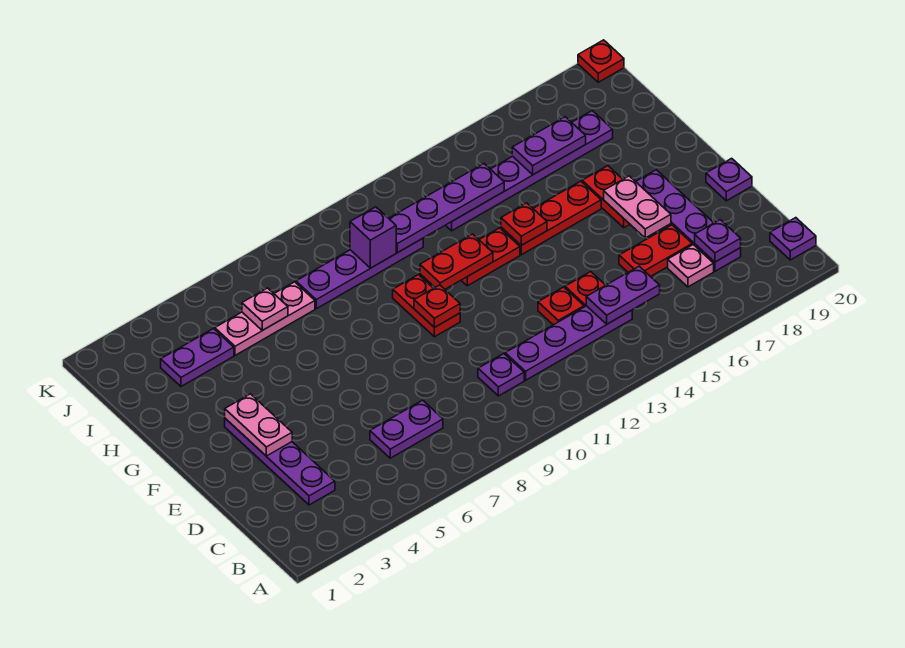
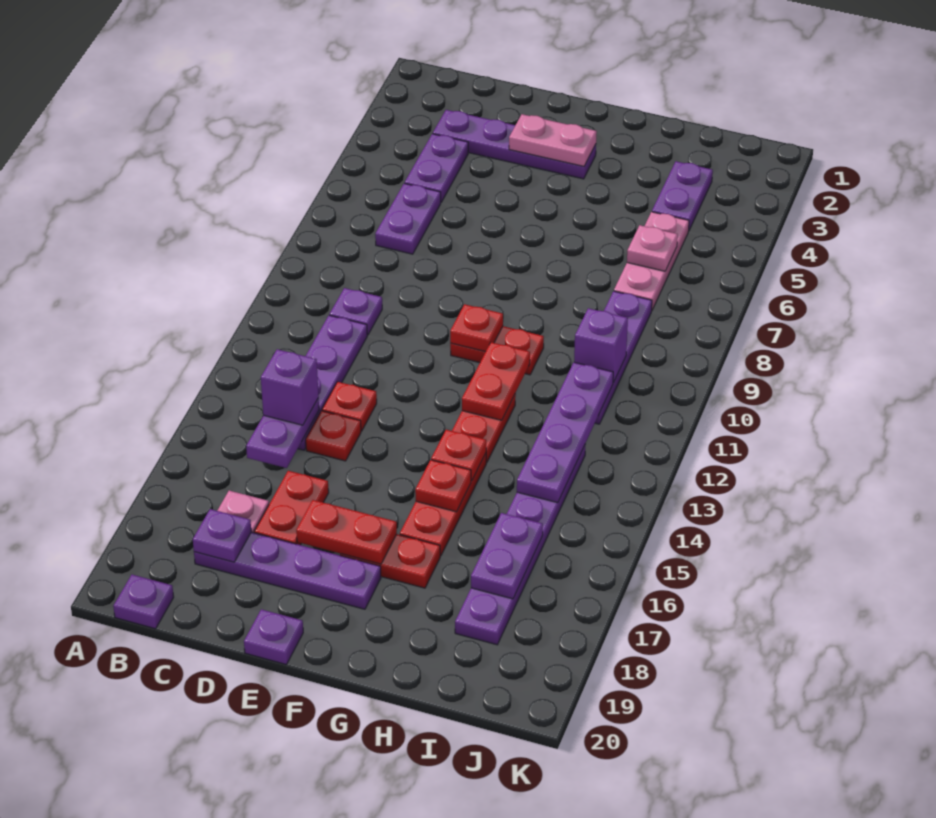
none -> purple 1x2 plate [405,134,468,202]
none -> purple 1x1 brick [261,349,319,425]
pink 1x2 plate [604,176,671,238] -> red 1x2 plate [296,500,397,564]
red 1x1 plate [578,40,624,82] -> red 1x1 plate moved to [415,460,471,512]

